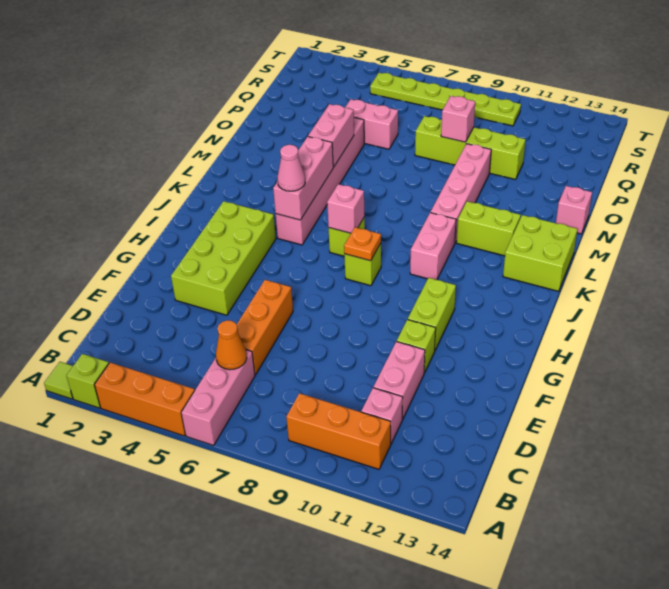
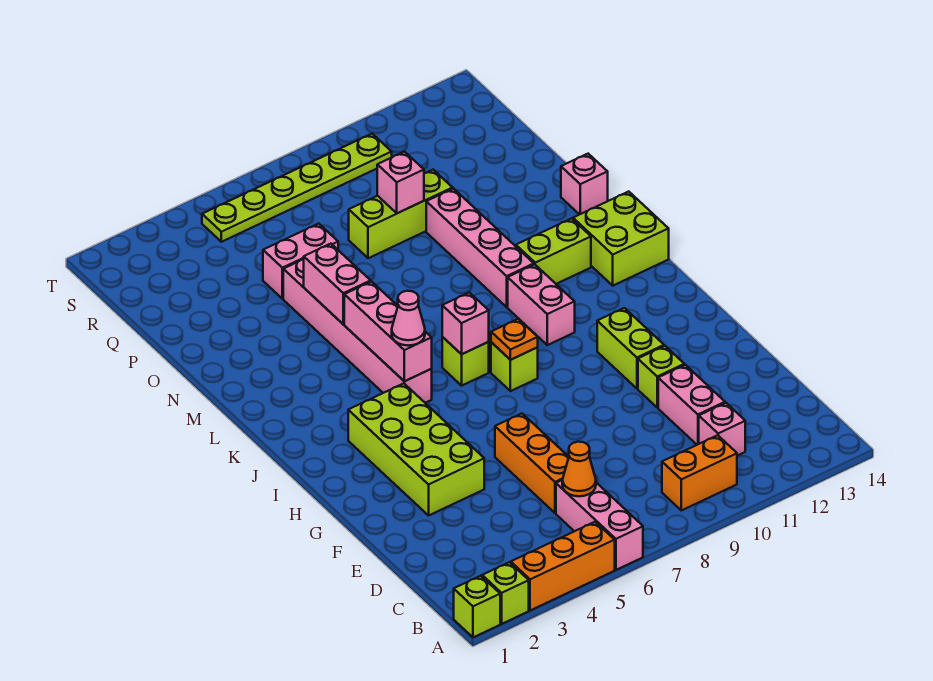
lime 1x1 tile [44,362,73,399] -> lime 1x1 brick [454,576,500,637]
orange 1x3 brick [286,393,391,469] -> orange 1x2 brick [662,435,737,510]
lime 1x4 brick [415,116,526,179] -> lime 1x3 brick [349,170,453,258]

